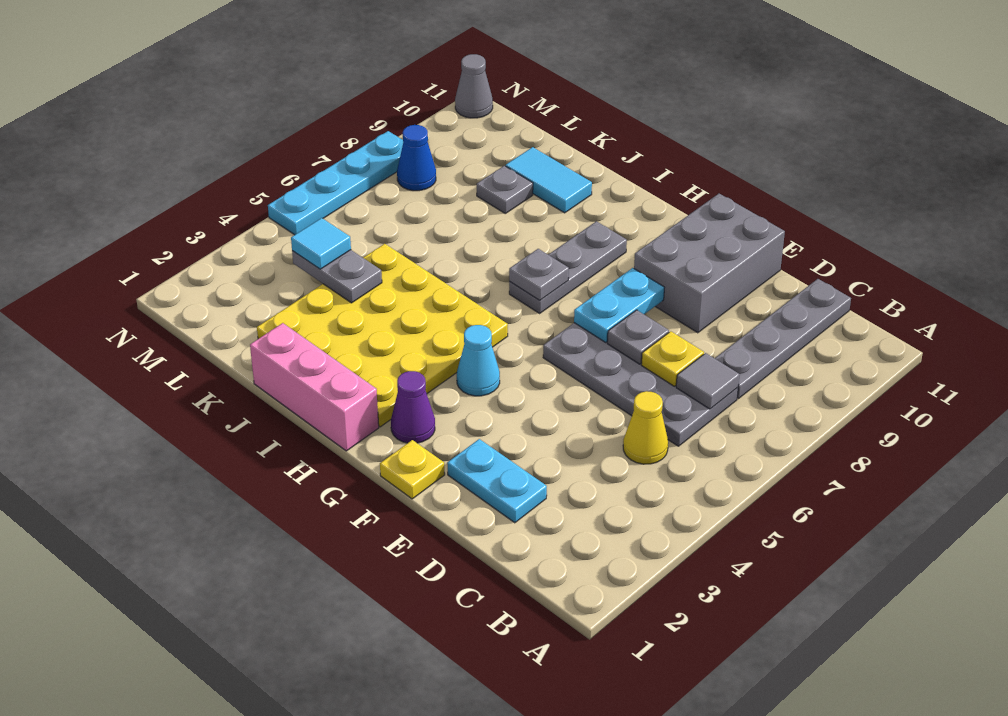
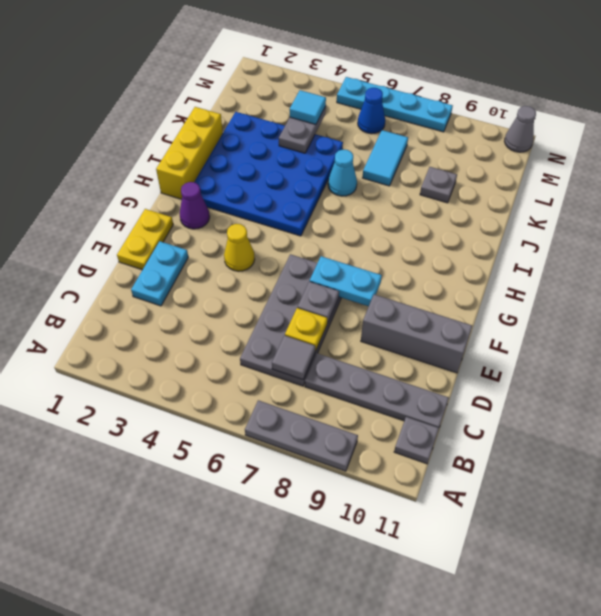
yellow 1x1 cone [623,391,668,464] -> yellow 1x1 cone moved to [224,224,255,271]
grey 2x3 brick [634,194,785,333] -> grey 1x3 brick [361,295,472,373]
yellow 1x1 plate [380,440,445,499] -> yellow 1x2 plate [117,209,173,270]
cyan 1x1 cone [457,325,500,396] -> cyan 1x1 cone moved to [328,149,357,196]
pink 1x3 brick [250,323,379,451] -> yellow 1x3 brick [156,107,223,199]
yellow 4x4 plate [257,244,508,427] -> blue 4x4 plate [195,112,343,236]
grey 1x3 plate [509,221,627,313] -> grey 1x3 plate moved to [245,400,358,471]
grey 1x1 plate [509,249,569,300] -> grey 1x1 plate moved to [394,417,439,464]
cyan 1x2 tile [506,147,592,213] -> cyan 1x2 tile moved to [363,130,408,186]
blue 1x1 cone [397,125,436,191] -> blue 1x1 cone moved to [358,88,385,134]

